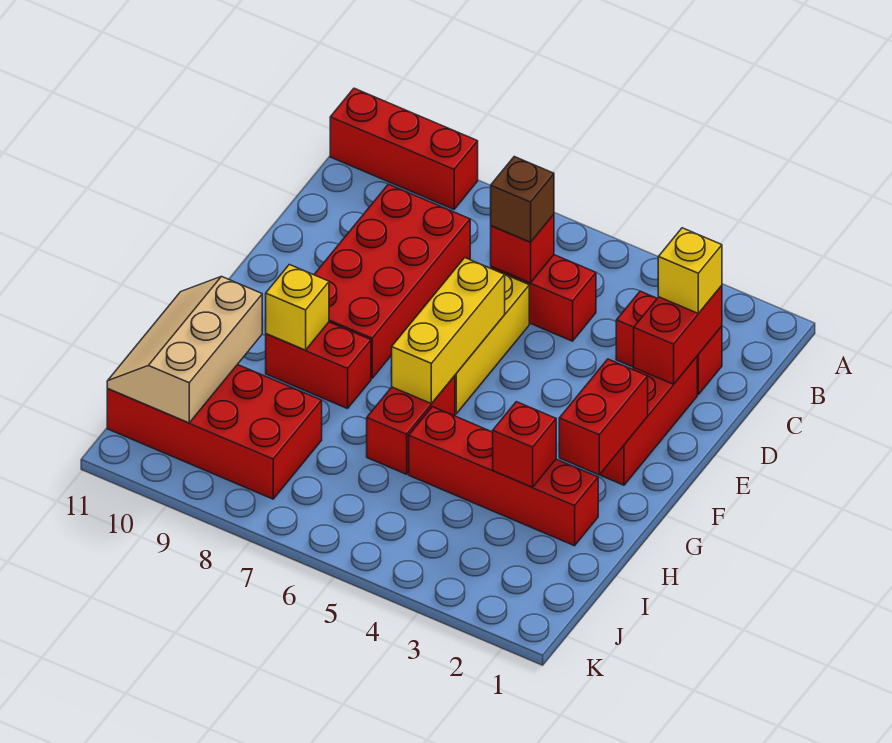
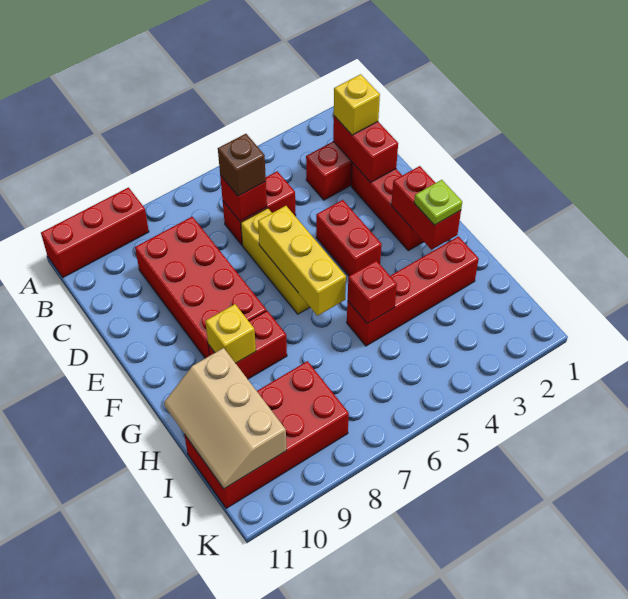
none -> lime 1x1 plate [414,180,462,225]
red 1x2 brick [367,376,455,474] -> red 1x2 brick moved to [316,200,382,276]
red 1x1 brick [493,402,556,487] -> red 1x1 brick moved to [348,261,397,324]

